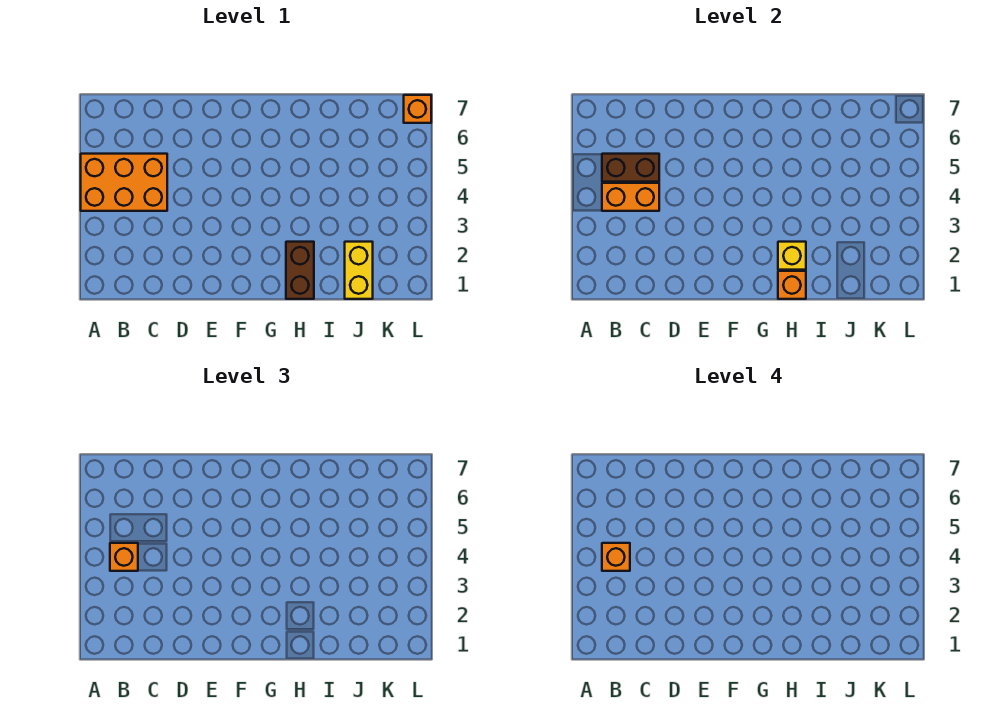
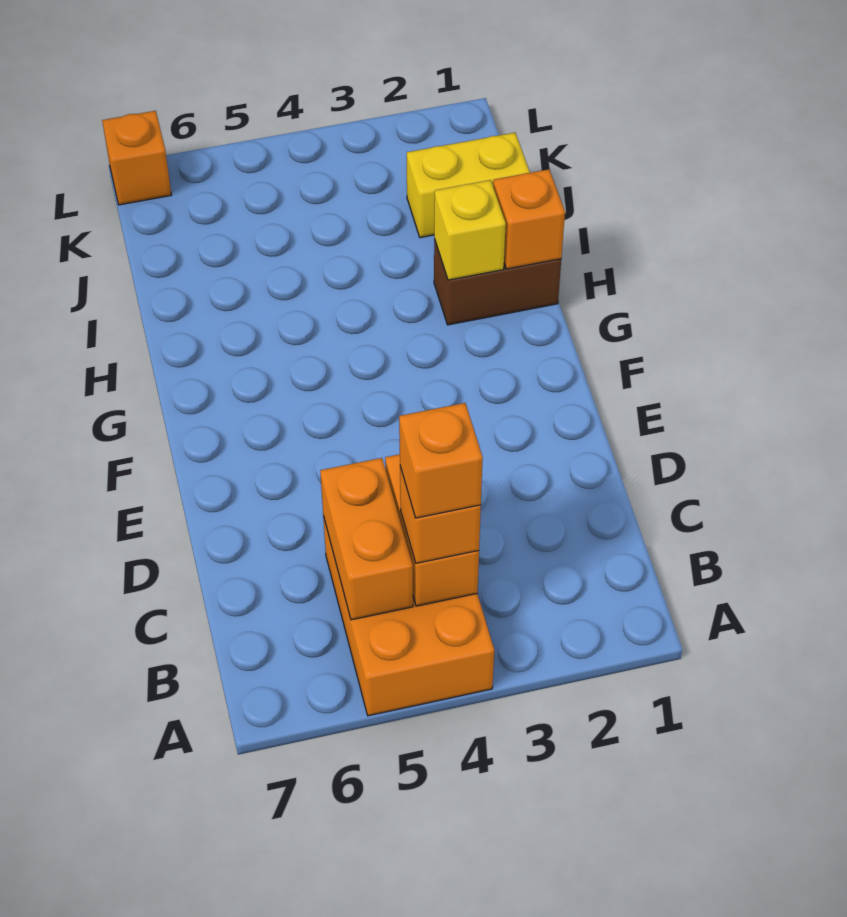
brown 1x2 brick [602,154,659,182] -> orange 1x2 brick [320,458,413,620]

